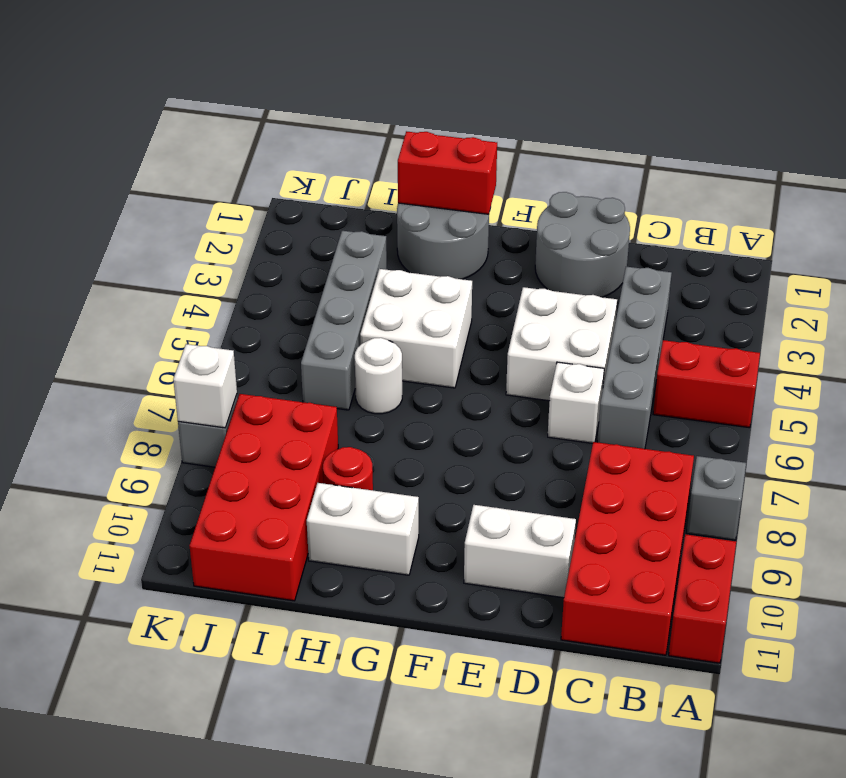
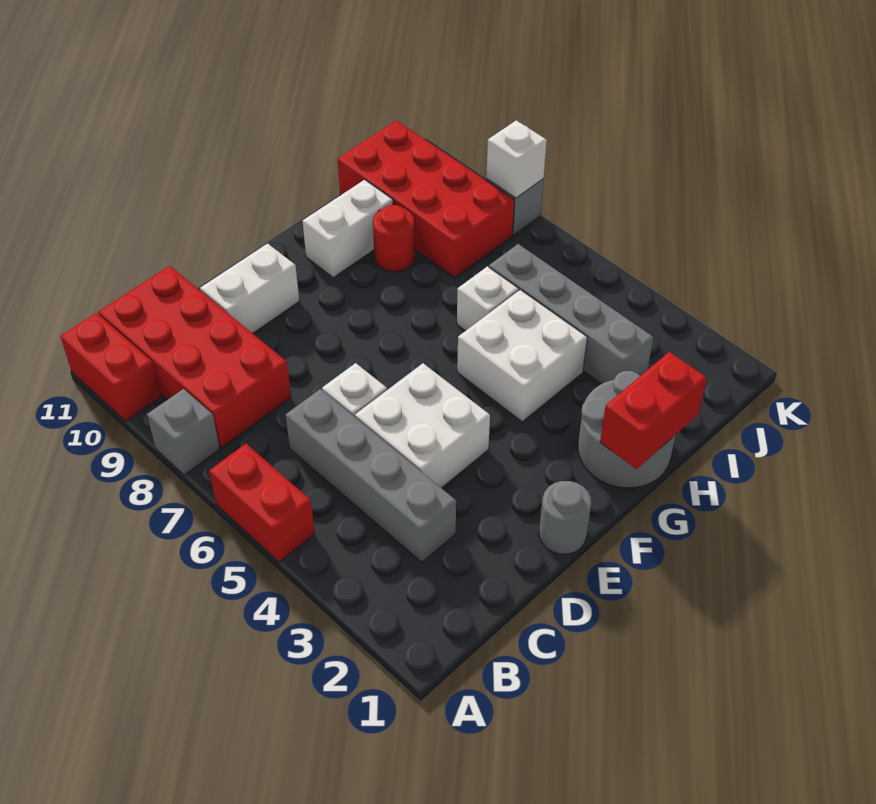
red 1x2 brick [653,340,760,428] -> red 1x2 brick turned to [209,444,315,562]
grey 2x2 round brick [535,192,630,297] -> grey 1x1 round brick [539,481,591,554]
white 1x1 round brick [355,338,402,414] -> white 1x1 brick [457,267,519,331]

